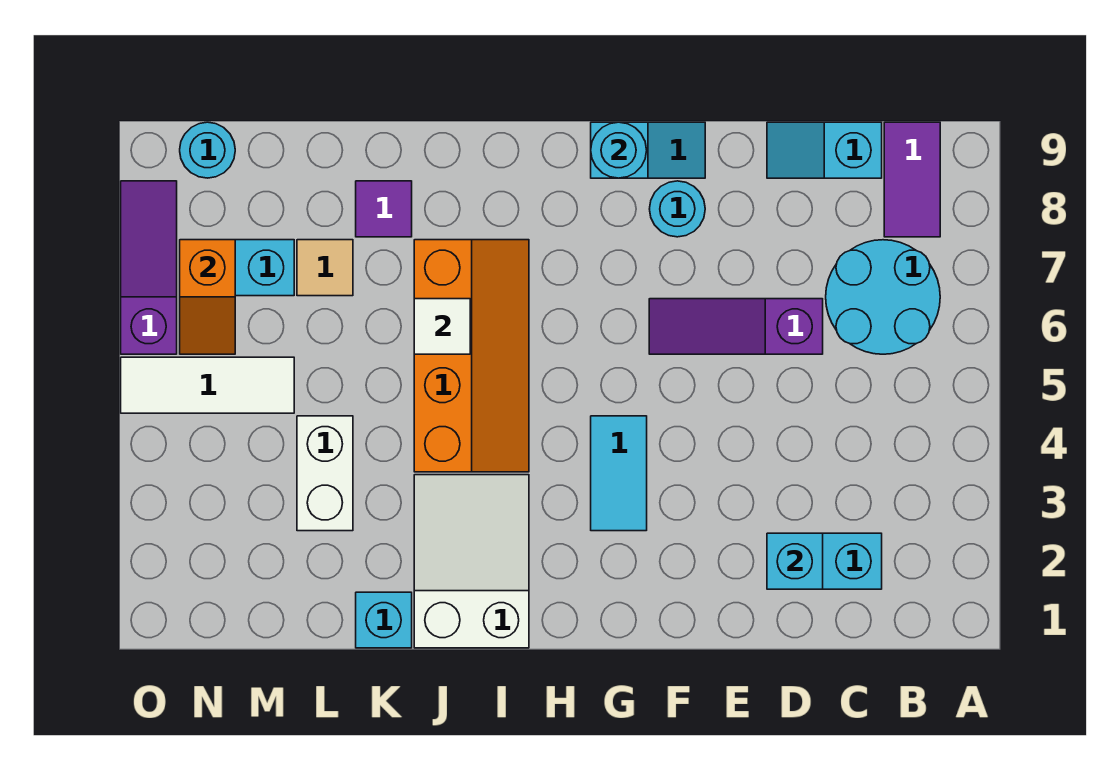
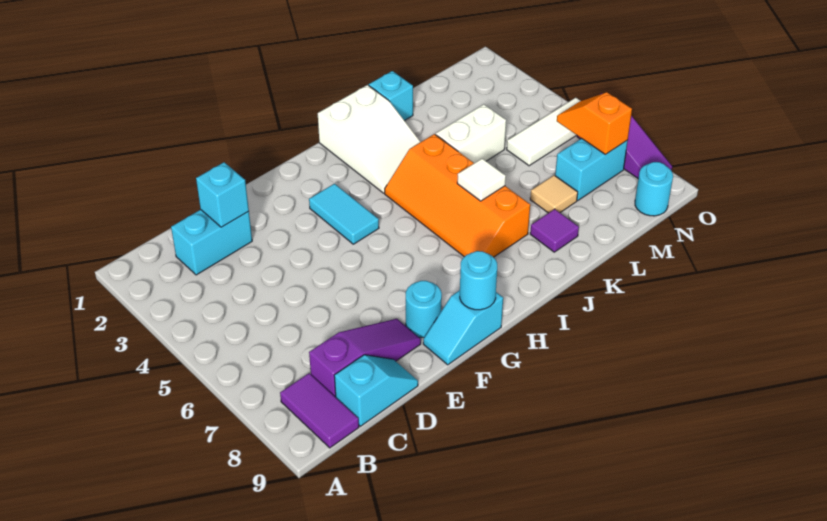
cyan 2x2 round brick [826,240,940,354] -> none
purple 1x3 slope [649,299,823,354] -> purple 1x3 slope moved to [309,319,421,397]
white 1x2 brick [297,416,353,531] -> white 1x2 brick turned to [436,104,506,163]

